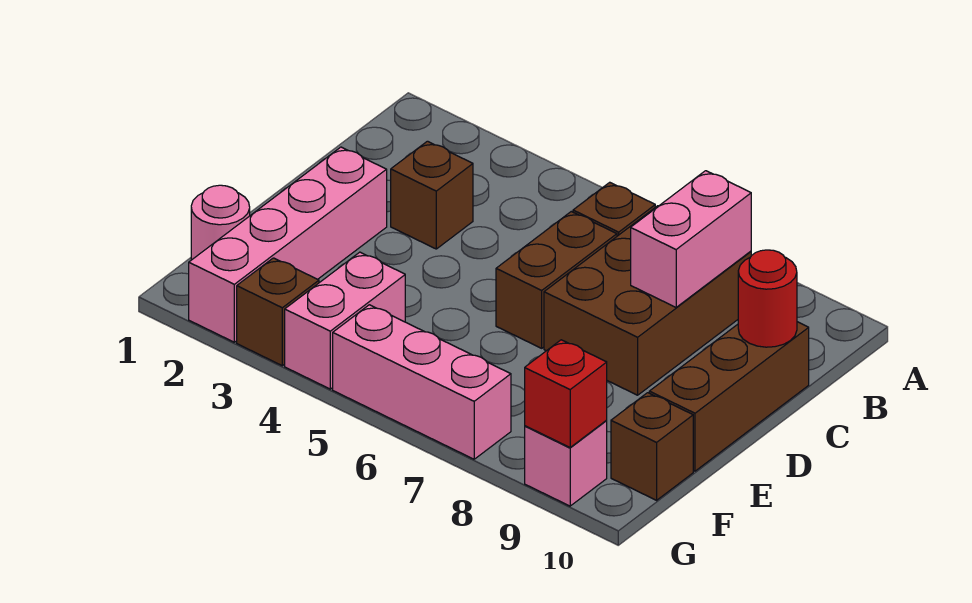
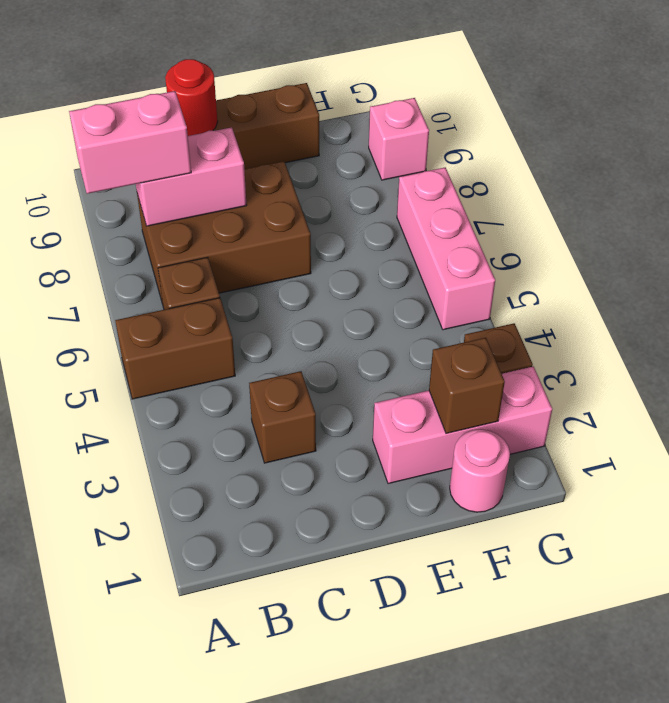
brown 1x2 brick [496,212,617,348] -> brown 1x2 brick moved to [115,298,235,399]
pink 1x4 brick [189,147,387,342] -> pink 1x3 brick [373,366,552,484]
pink 1x2 brick [285,252,405,389] -> pink 1x2 brick moved to [69,91,191,194]
brown 1x1 brick [611,393,693,500] -> brown 1x1 brick moved to [429,338,505,434]
red 1x1 brick [525,340,607,447] -> none

